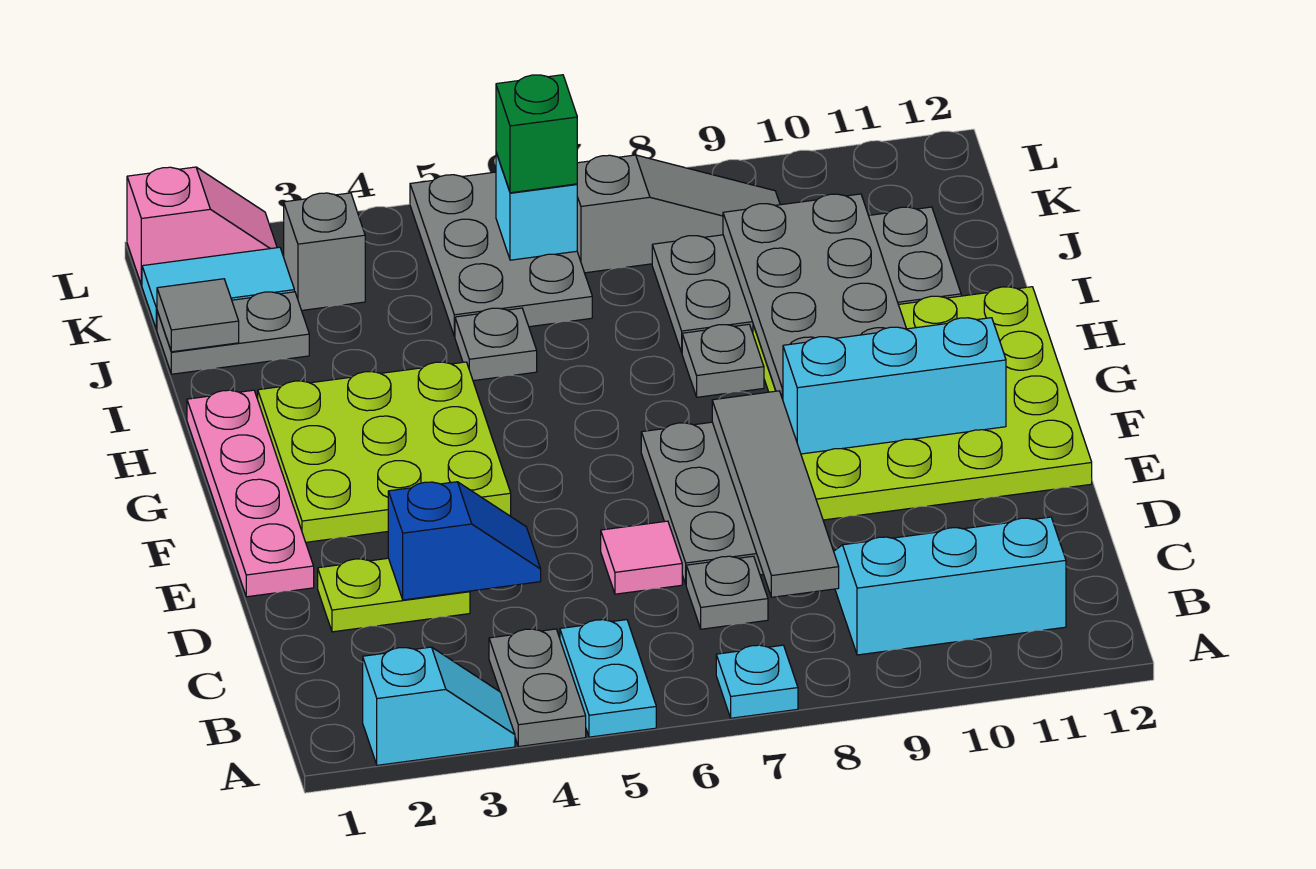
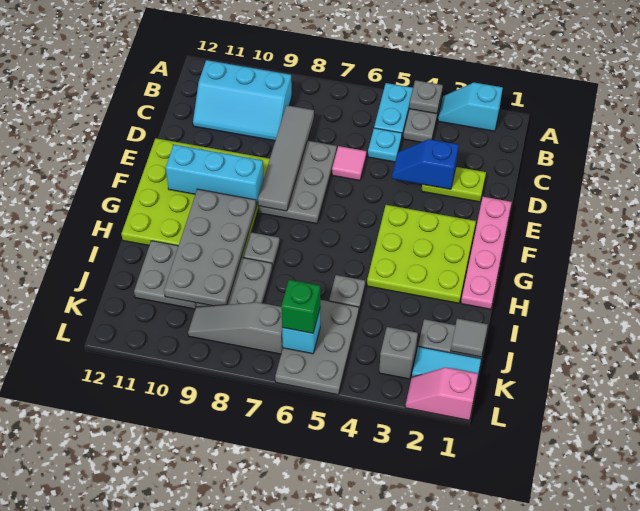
cyan 1x1 plate [716,645,798,718] -> cyan 1x1 plate moved to [368,128,402,162]
grey 1x1 plate [686,556,768,629] -> grey 1x1 plate moved to [409,80,443,114]

